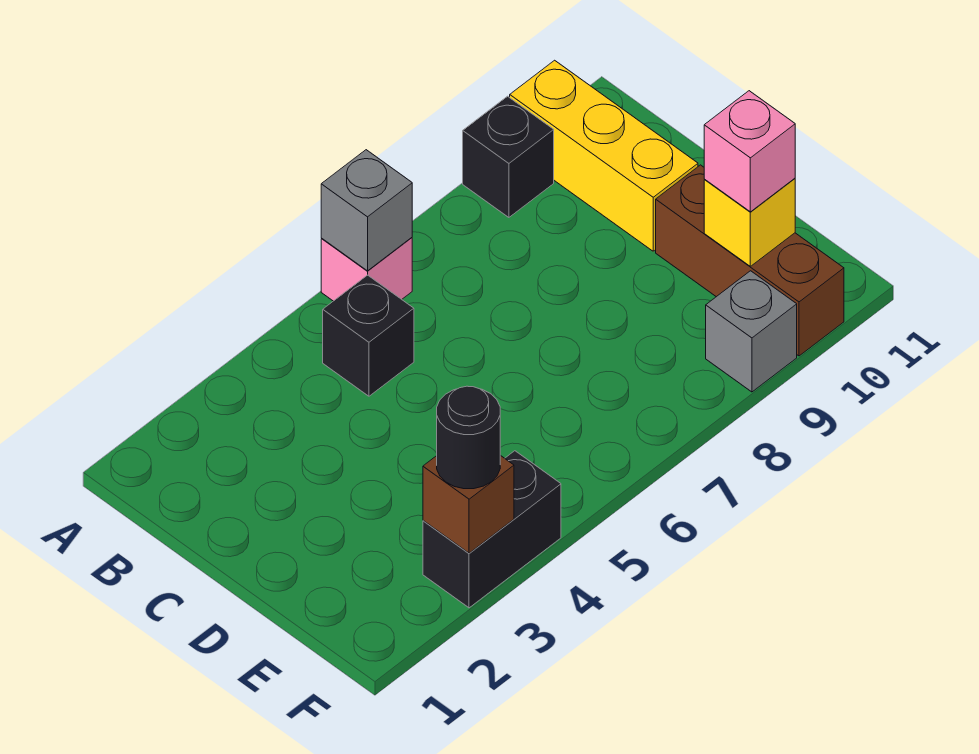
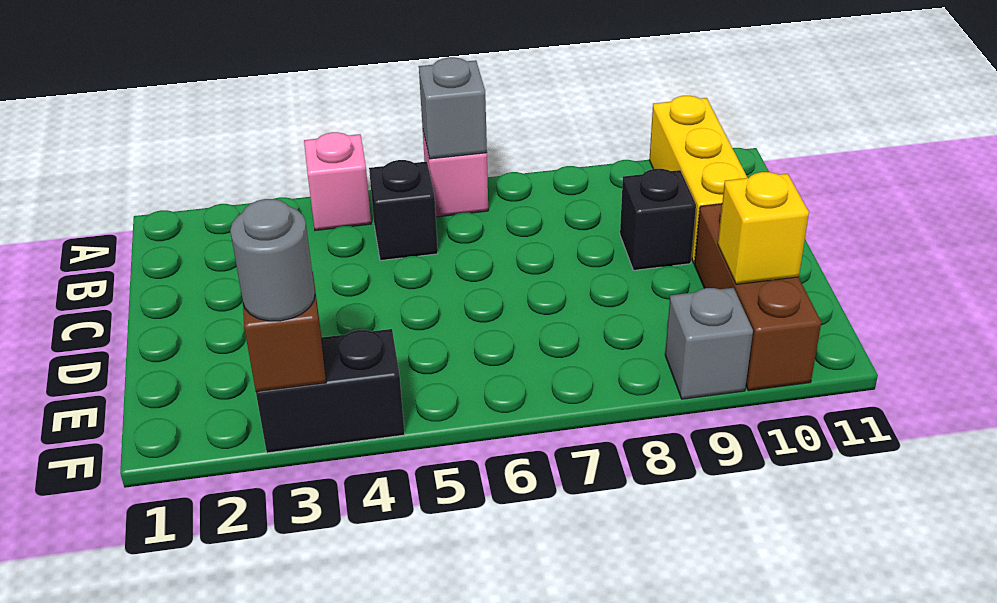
black 1x1 brick [463,96,554,217] -> black 1x1 brick moved to [620,169,696,270]
pink 1x1 brick [704,91,795,212] -> pink 1x1 brick moved to [304,132,371,230]
black 1x1 round brick [437,386,500,489] -> grey 1x1 round brick [230,199,315,321]

